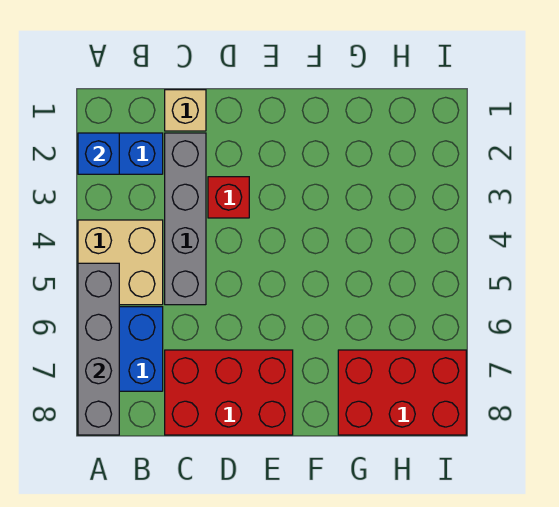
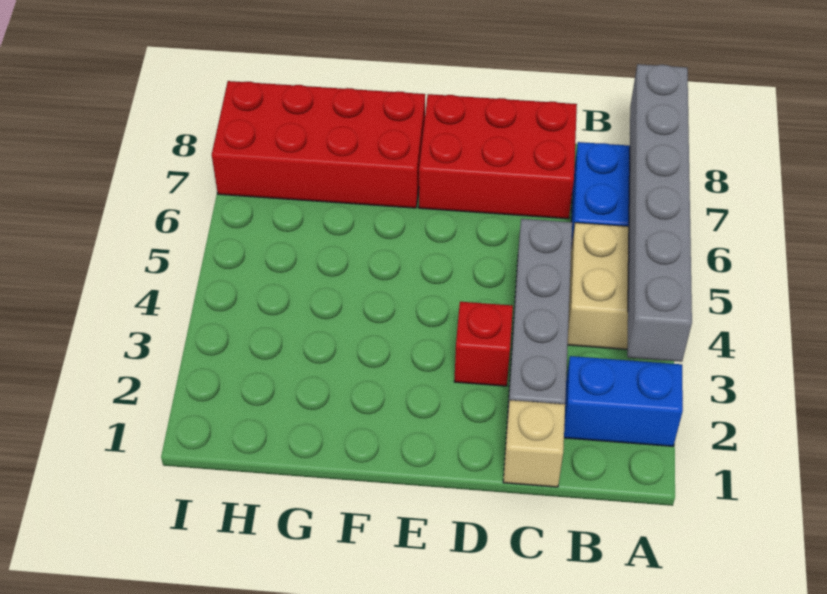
blue 1x1 brick [78,133,119,174] -> none
grey 1x4 brick [78,263,119,435] -> grey 1x6 brick [627,64,692,362]
red 2x3 brick [338,350,466,435] -> red 2x4 brick [212,81,425,208]

